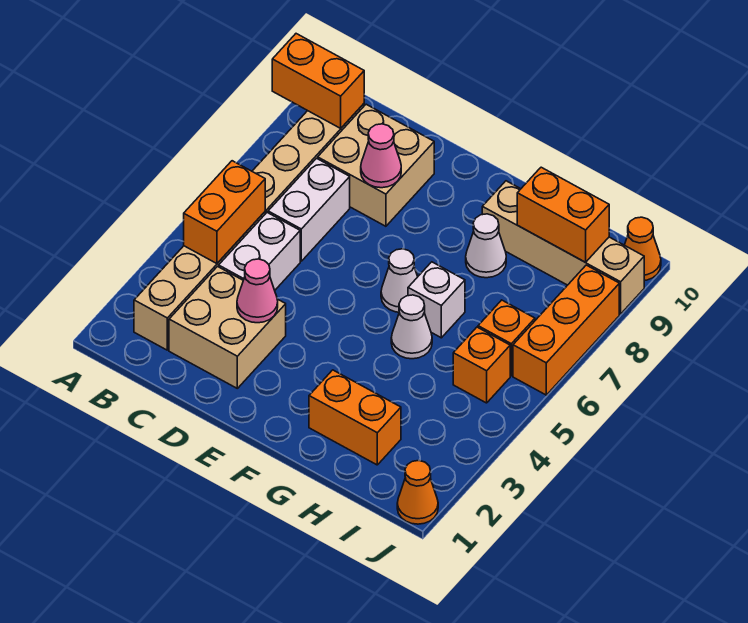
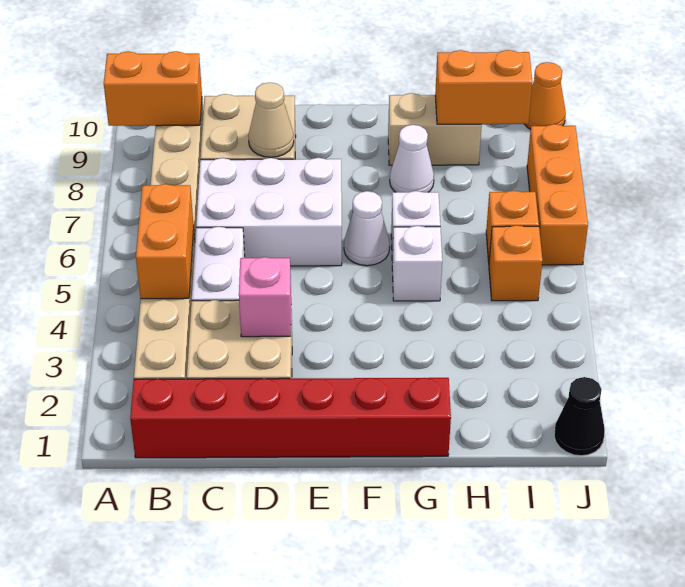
none -> red 1x6 brick [130,378,451,458]
white 1x2 brick [268,158,350,261] -> white 2x3 brick [196,158,342,266]
pink 1x1 cone [237,259,278,323] -> pink 1x1 brick [239,257,291,337]
pink 1x1 cone [361,124,401,188] -> tan 1x1 cone [248,82,294,157]
orange 1x2 brick [309,370,401,465] -> none
white 1x1 cone [391,295,432,359] -> white 1x1 brick [392,226,442,301]
tan 1x4 brick [482,181,644,314] -> tan 1x2 brick [388,93,482,165]
orange 1x1 cone [397,461,438,524] -> black 1x1 cone [554,377,605,456]

